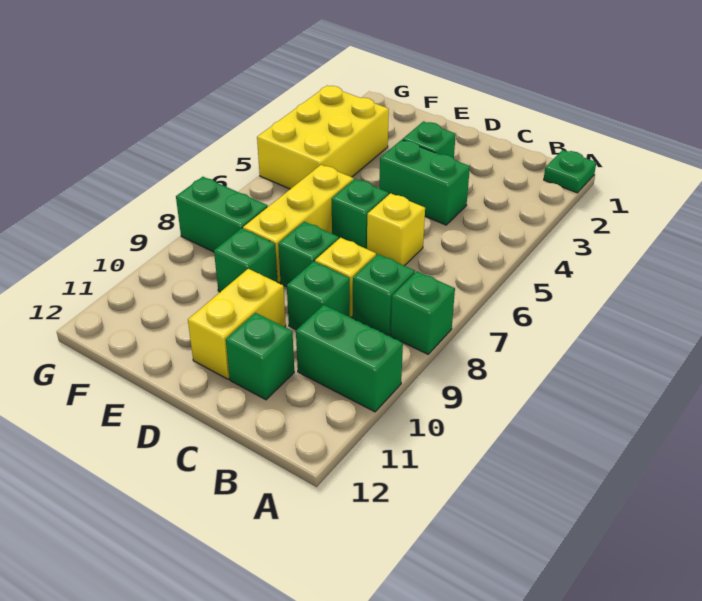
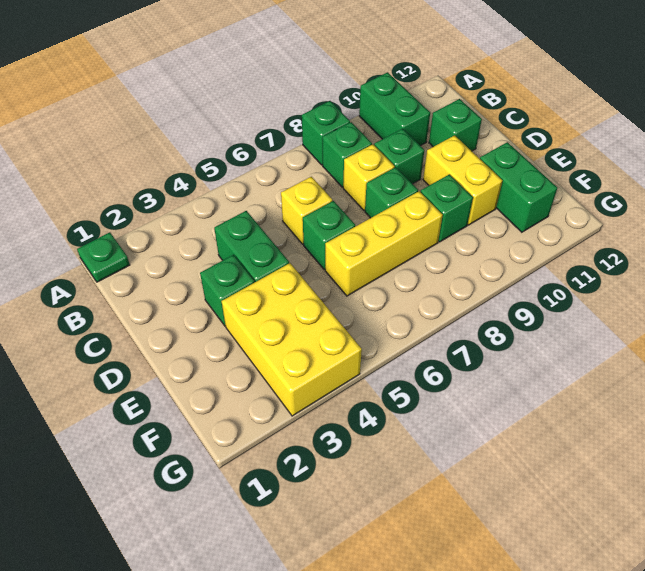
yellow 1x2 brick [188,269,286,379] -> yellow 1x2 brick turned to [423,135,502,225]
yellow 2x3 brick [257,86,389,189] -> yellow 2x3 brick turned to [222,263,362,416]
green 1x2 brick [176,177,268,252] -> green 1x2 brick moved to [480,142,557,232]

